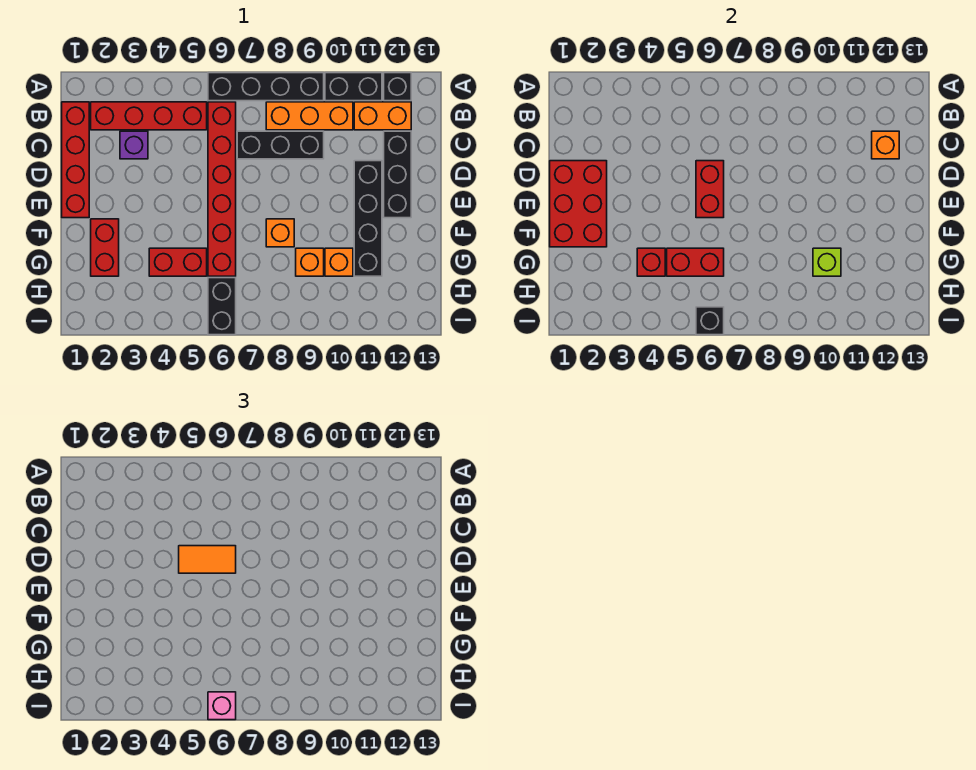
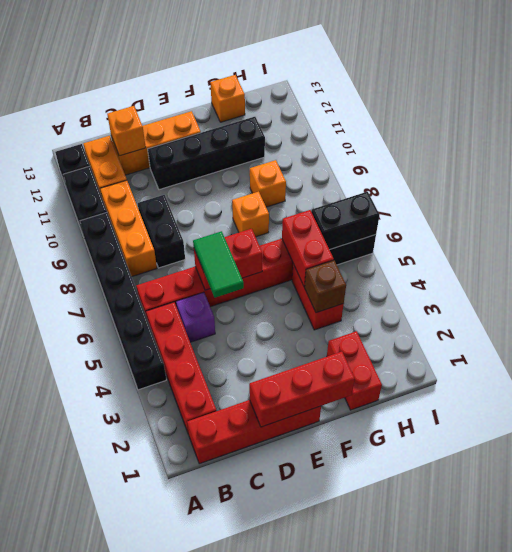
black 1x4 brick [208,73,324,101] -> black 1x6 brick [80,212,166,390]
purple 1x1 brick [120,131,148,159] -> purple 1x1 brick moved to [176,292,215,342]
black 1x3 brick [237,131,324,159] -> black 1x2 brick [138,195,185,268]
black 1x3 brick [384,131,411,218] -> orange 1x3 brick [112,111,201,175]
red 2x3 brick [550,161,607,247] -> red 1x3 brick [249,352,355,427]
orange 1x2 tile [179,546,236,573] -> green 1x2 tile [193,231,244,298]
red 1x2 brick [91,219,119,276] -> red 1x2 brick turned to [327,331,382,410]
red 1x1 brick [637,248,665,276] -> brown 1x1 brick [305,260,346,313]
orange 1x1 brick [325,248,353,276] -> orange 1x1 brick moved to [210,75,245,122]
lime 1x1 brick [813,248,841,276] -> none
black 1x1 brick [696,307,724,335] -> black 1x2 brick [312,192,379,250]
pink 1x1 brick [208,692,236,720] -> none

